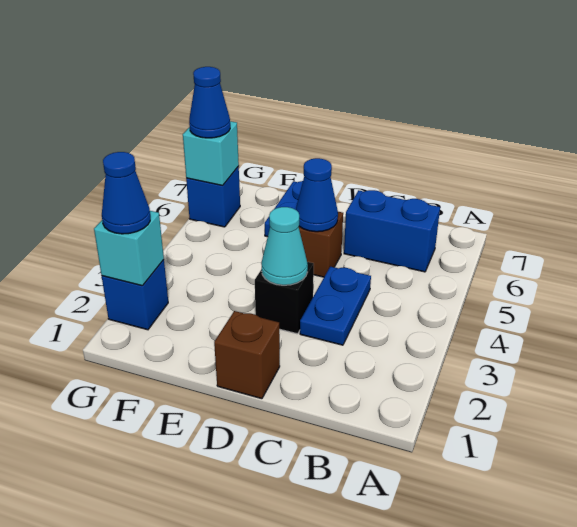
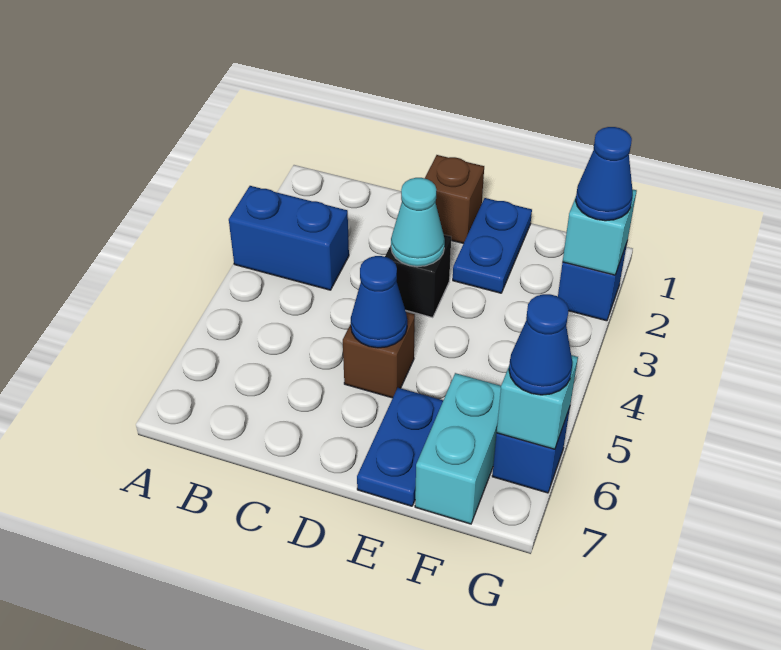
blue 1x2 brick [344,190,440,272] -> blue 1x2 brick moved to [229,186,349,290]
blue 1x2 plate [300,267,371,345] -> blue 1x2 plate moved to [453,198,532,293]
none -> cyan 1x2 brick [415,373,501,524]

